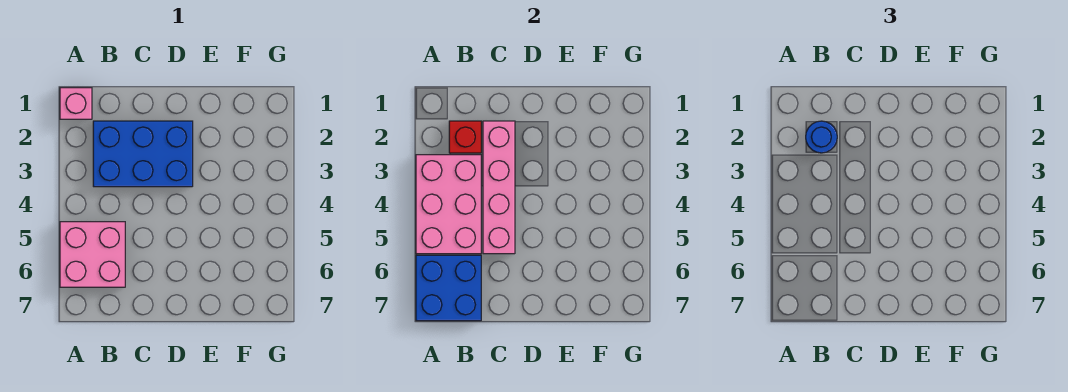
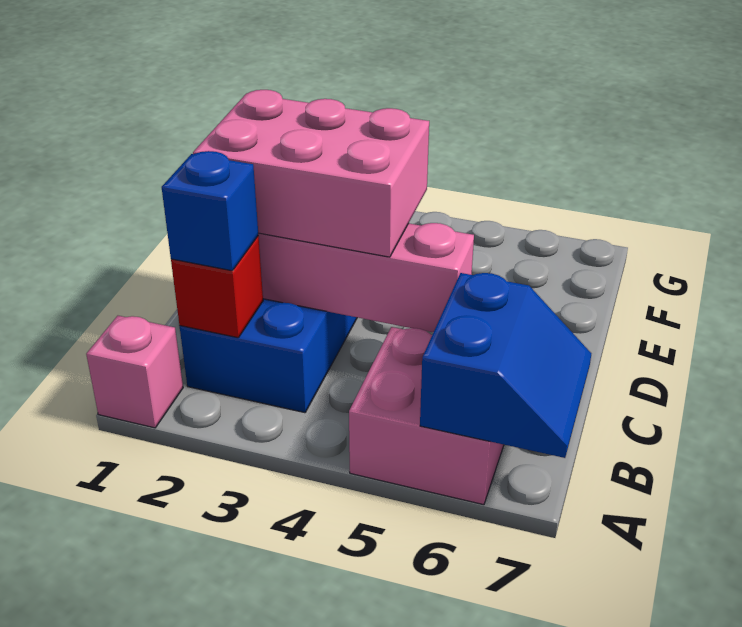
pink 2x3 brick [416,155,481,254] -> pink 2x3 brick moved to [193,90,429,257]
blue 2x2 brick [416,255,481,321] -> blue 2x2 slope [420,273,591,458]
blue 1x1 round brick [806,121,837,153] -> blue 1x1 brick [162,151,258,271]

